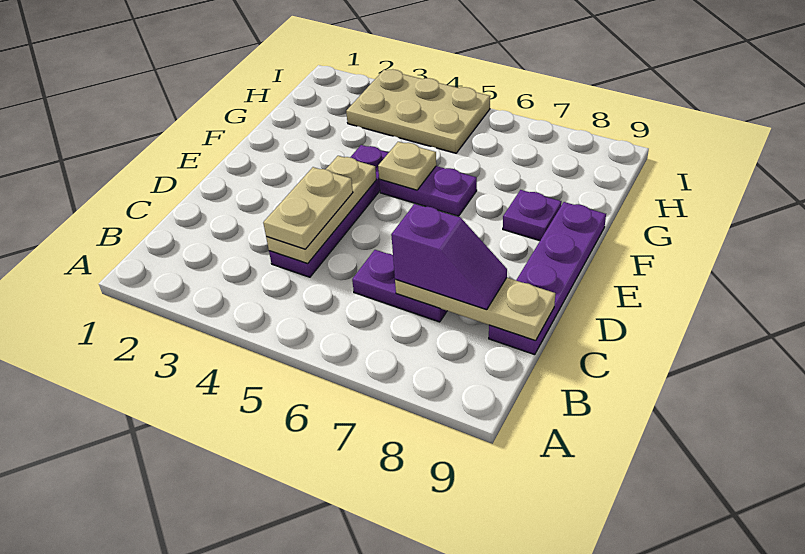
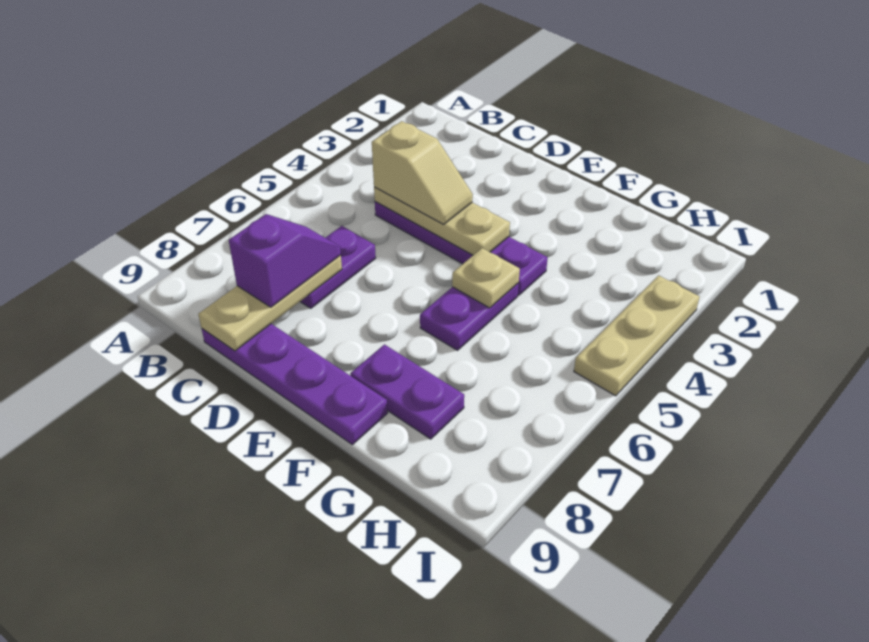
tan 1x2 plate [263,167,353,249] -> tan 1x2 slope [372,121,473,224]
purple 1x2 slope [391,204,507,310] -> purple 1x2 slope turned to [229,214,341,307]
purple 1x1 plate [503,190,561,240] -> purple 1x2 plate [350,345,464,439]
tan 2x3 plate [346,69,490,153] -> tan 1x3 plate [574,275,700,396]

